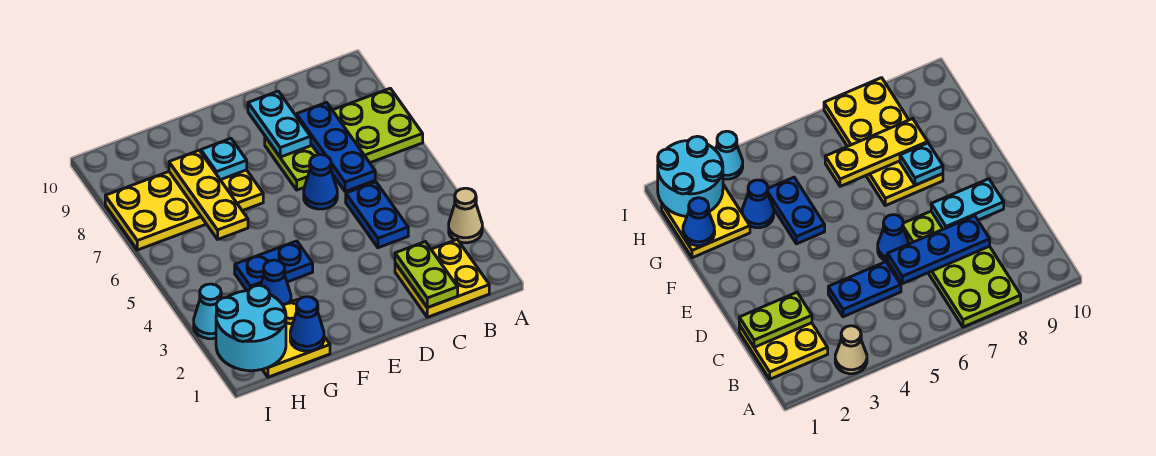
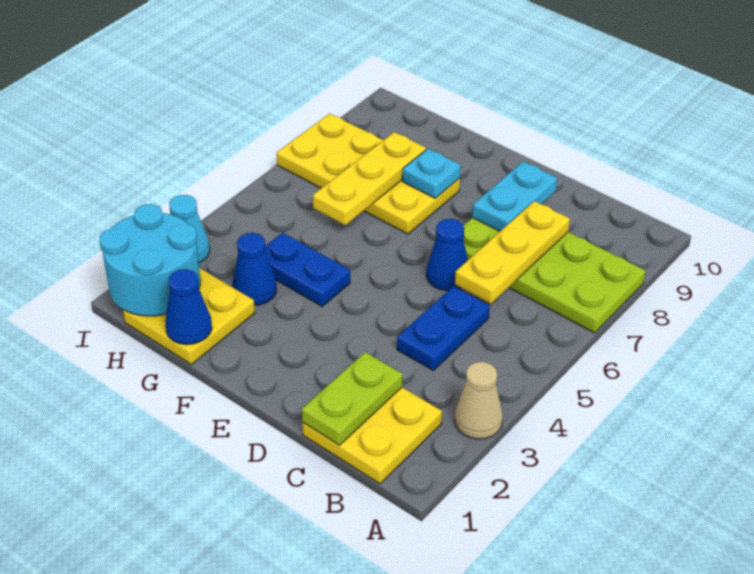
blue 1x3 plate [296,102,375,192] -> yellow 1x3 plate [455,201,570,304]

